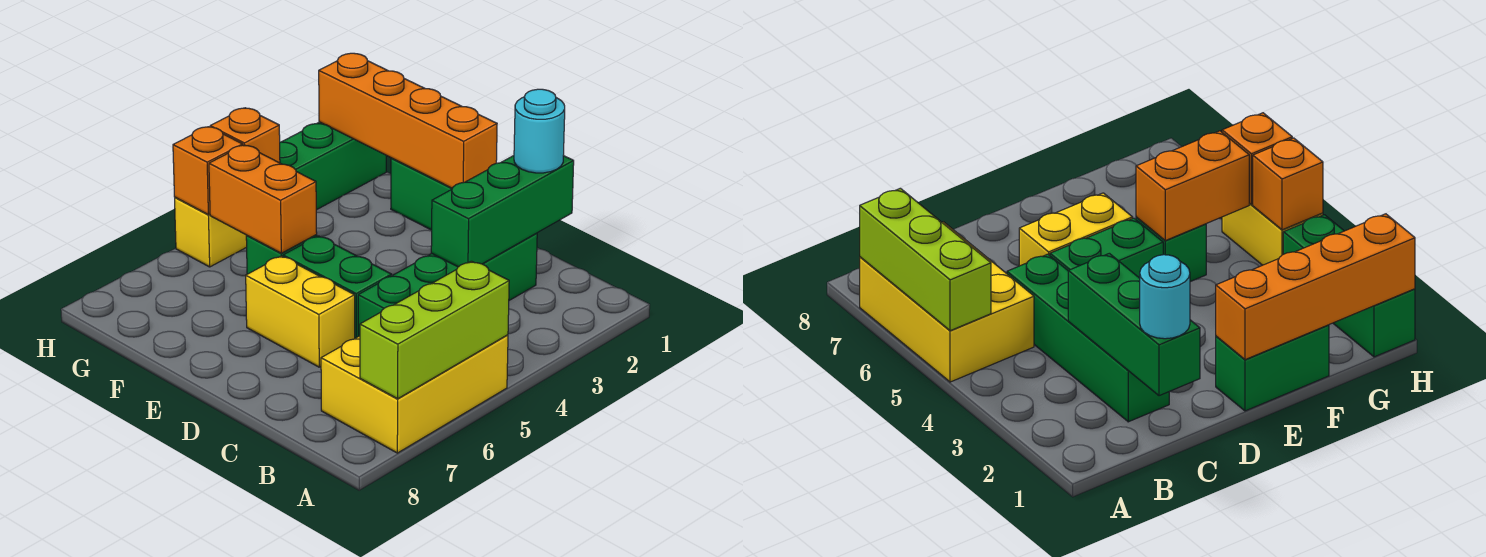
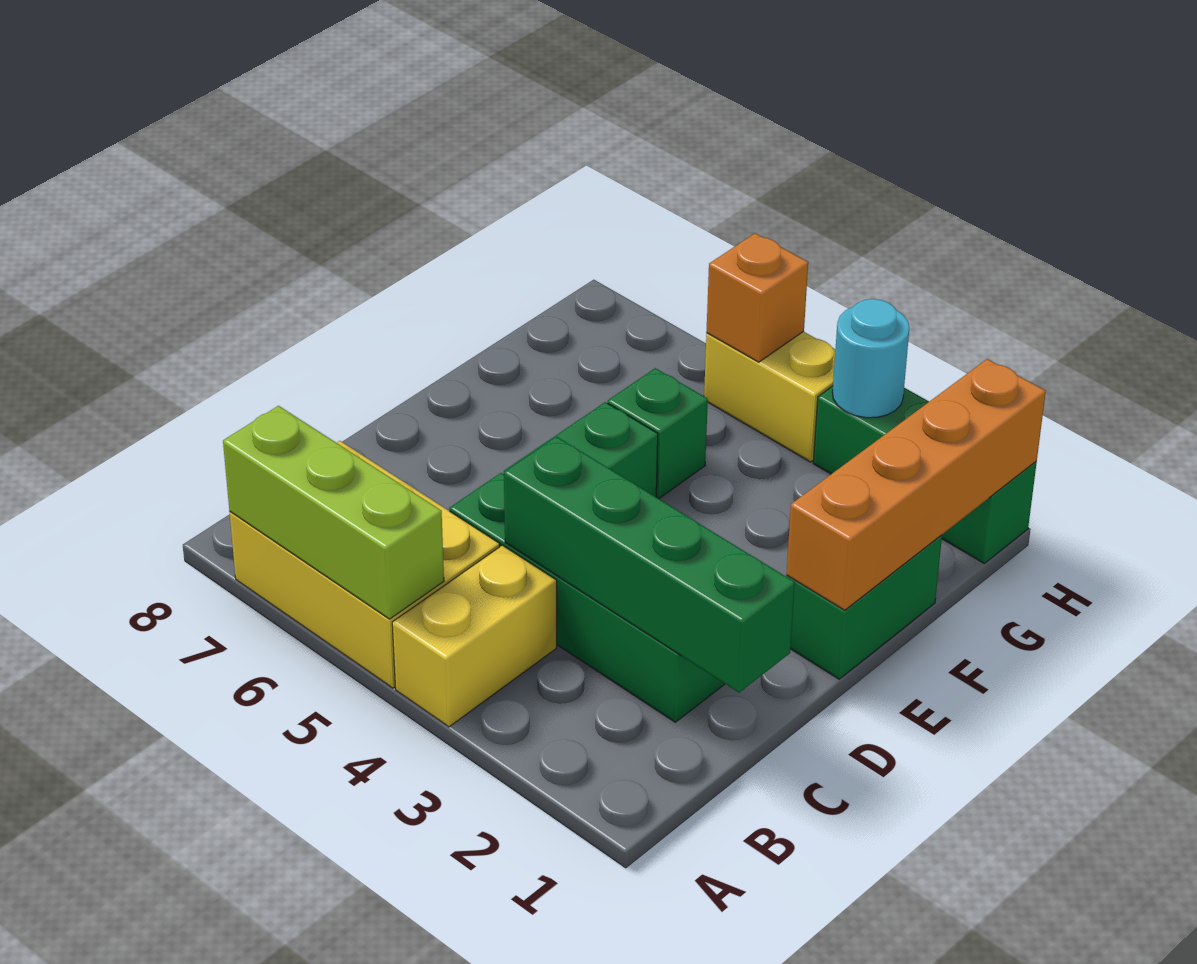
green 1x3 brick [431,156,574,267] -> green 1x4 brick [504,436,795,693]
cyan 1x1 round brick [514,89,565,173] -> cyan 1x1 round brick moved to [832,299,909,418]
yellow 1x2 brick [246,256,355,367] -> yellow 1x2 brick moved to [392,545,557,727]
orange 1x2 brick [209,145,317,253] -> none
orange 1x1 brick [210,108,280,163] -> none

